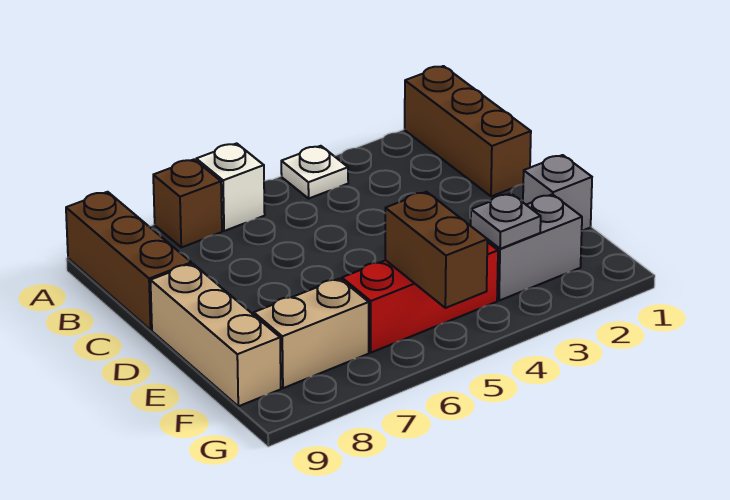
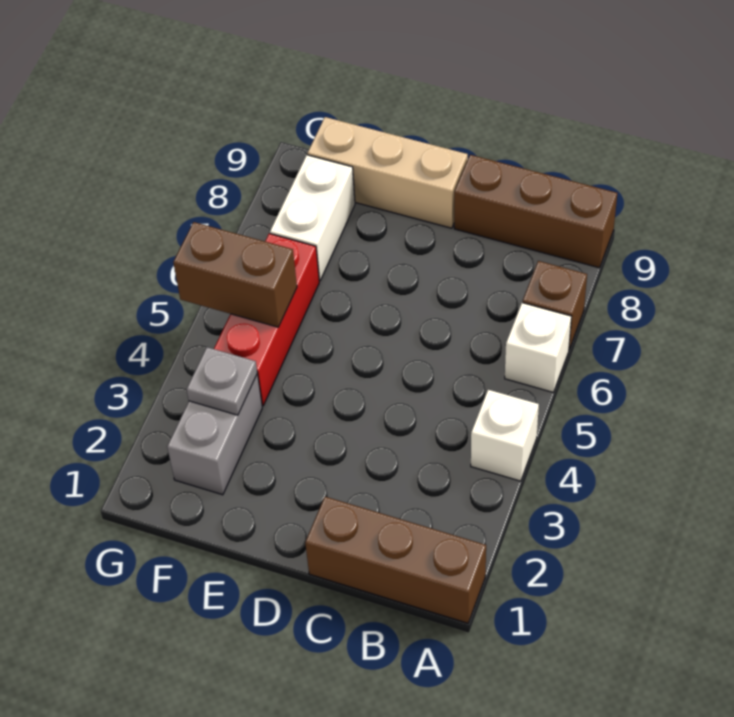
white 1x1 plate [281,146,348,198] -> white 1x1 brick [471,390,539,481]
grey 1x1 brick [523,155,592,231] -> none
tan 1x2 brick [254,278,369,388] -> white 1x2 brick [270,155,355,281]

